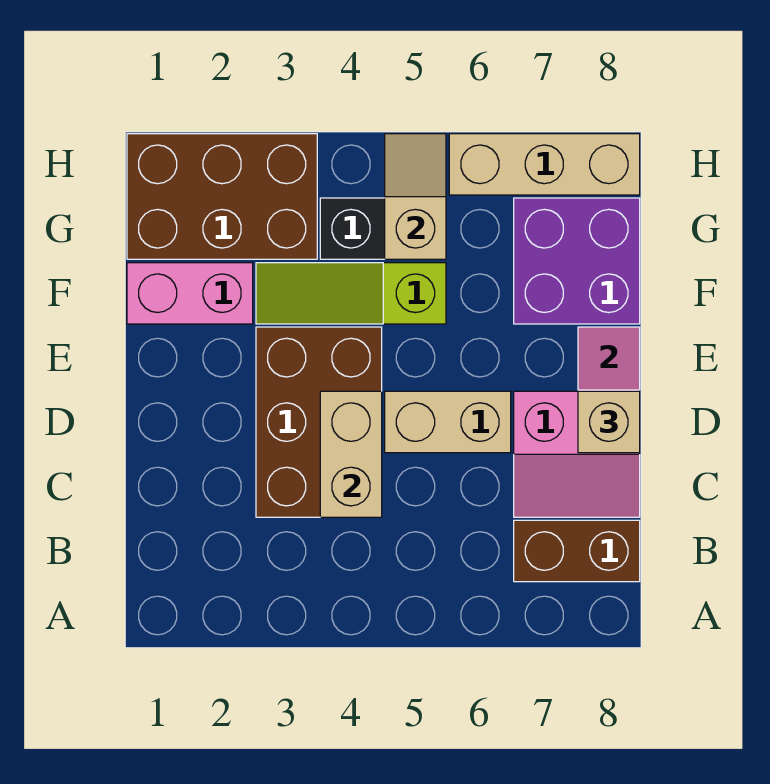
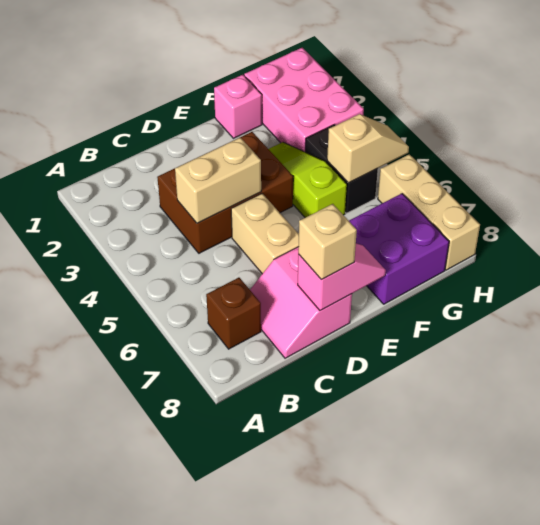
brown 1x2 brick [514,520,640,582] -> brown 1x1 brick [206,278,261,349]
pink 1x2 brick [127,263,253,324] -> pink 1x1 brick [214,75,262,138]
brown 2x3 brick [127,134,317,259] -> pink 2x3 brick [244,48,364,152]

